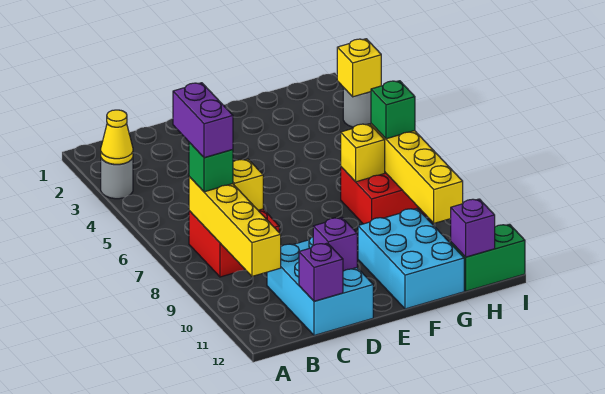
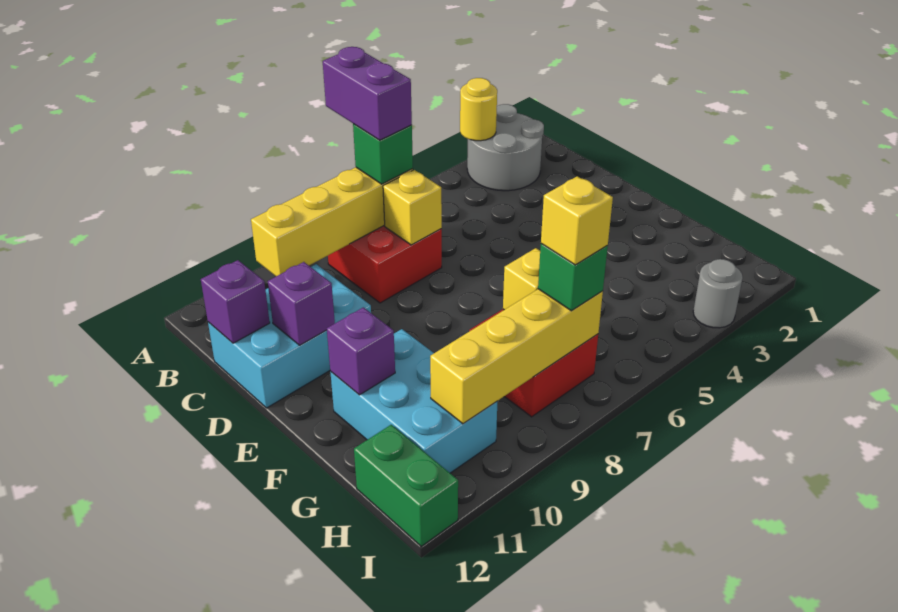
grey 1x1 round brick [101,158,133,199] -> grey 2x2 round brick [467,104,544,191]
yellow 1x1 cone [101,110,133,164] -> yellow 1x1 round brick [460,78,497,141]
purple 1x2 brick [173,83,233,158] -> purple 1x2 brick turned to [323,47,412,140]
cyan 2x3 brick [358,208,464,309] -> cyan 2x3 brick turned to [330,329,498,473]
purple 1x1 brick [451,199,495,257] -> purple 1x1 brick moved to [327,307,395,395]
yellow 1x1 brick [337,39,381,97] -> yellow 1x1 brick moved to [541,176,613,265]

